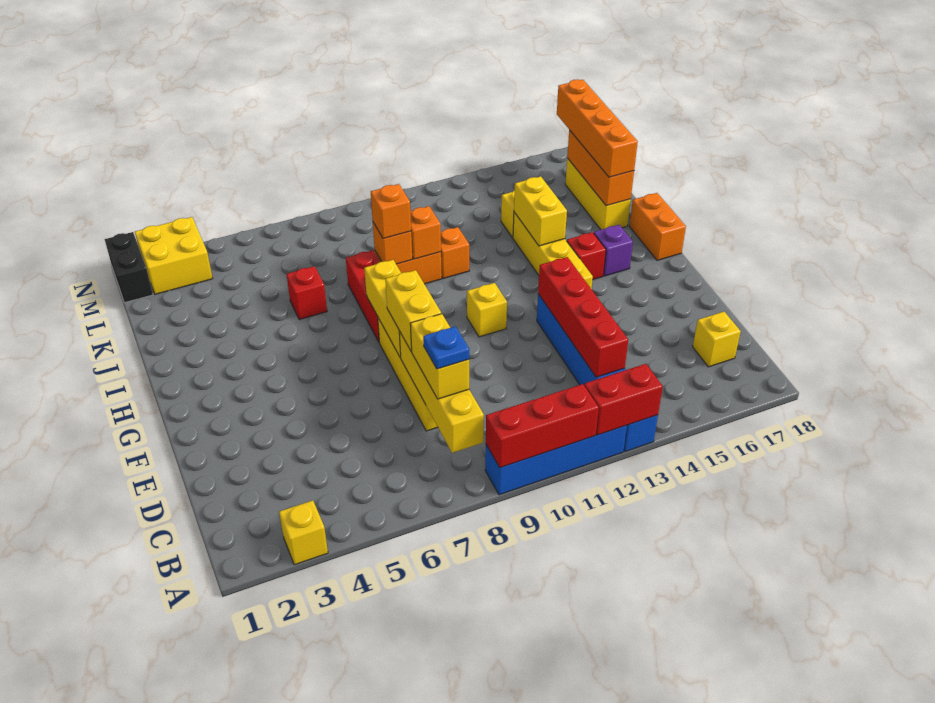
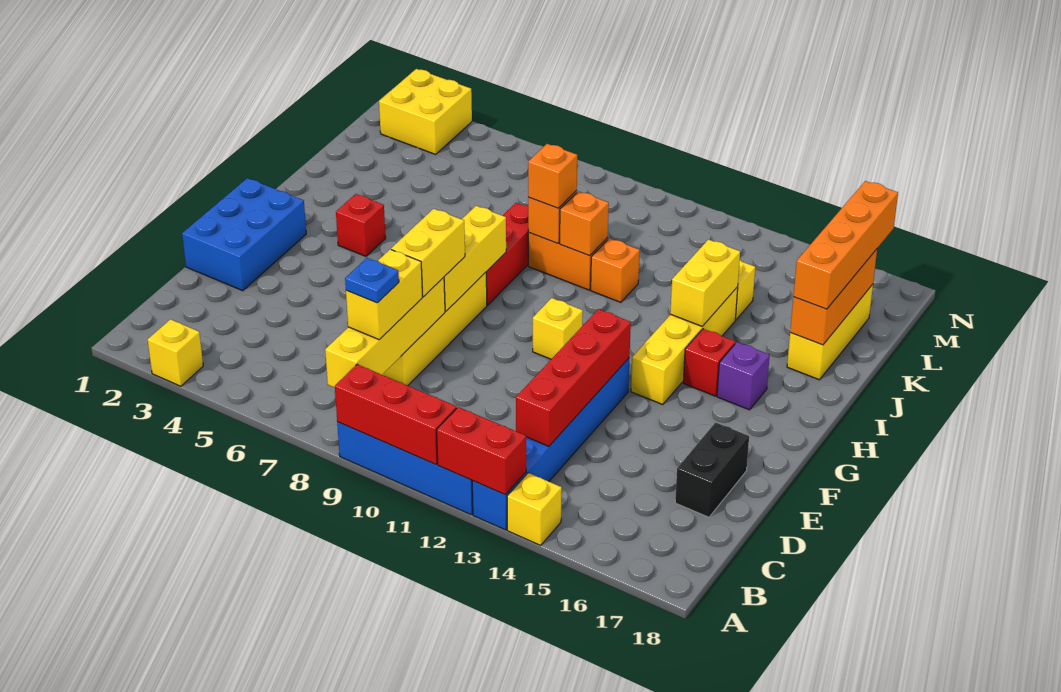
yellow 1x1 brick [693,312,741,367] -> yellow 1x1 brick moved to [507,473,562,545]
none -> blue 2x3 brick [182,178,306,291]
orange 1x2 brick [629,193,686,260] -> none
red 1x1 brick [287,266,327,320] -> red 1x1 brick moved to [336,194,386,256]
black 1x2 brick [105,232,153,303] -> black 1x2 brick moved to [675,422,749,517]

